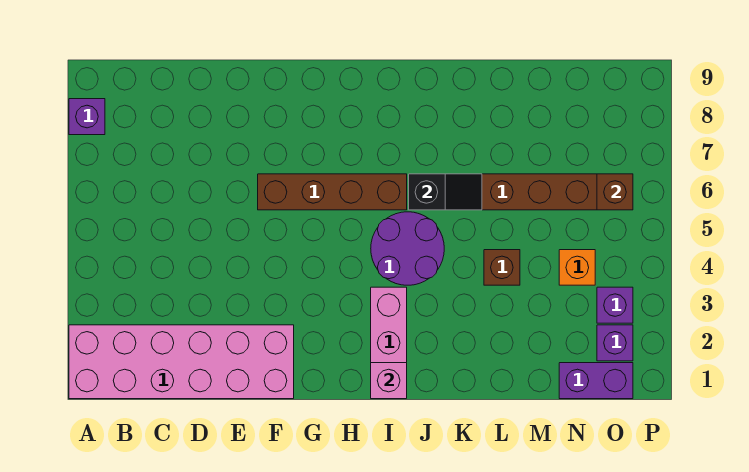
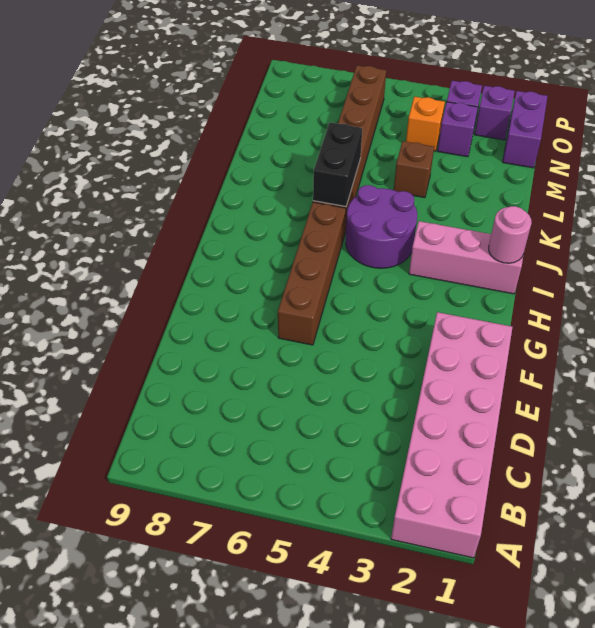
purple 1x1 brick [69,99,105,135] -> purple 1x1 brick moved to [438,102,478,157]
pink 1x1 brick [371,363,407,399] -> pink 1x1 round brick [489,206,532,263]
black 1x2 slope [409,174,482,210] -> black 1x2 brick [313,122,362,206]
brown 1x1 brick [597,174,633,210] -> none

